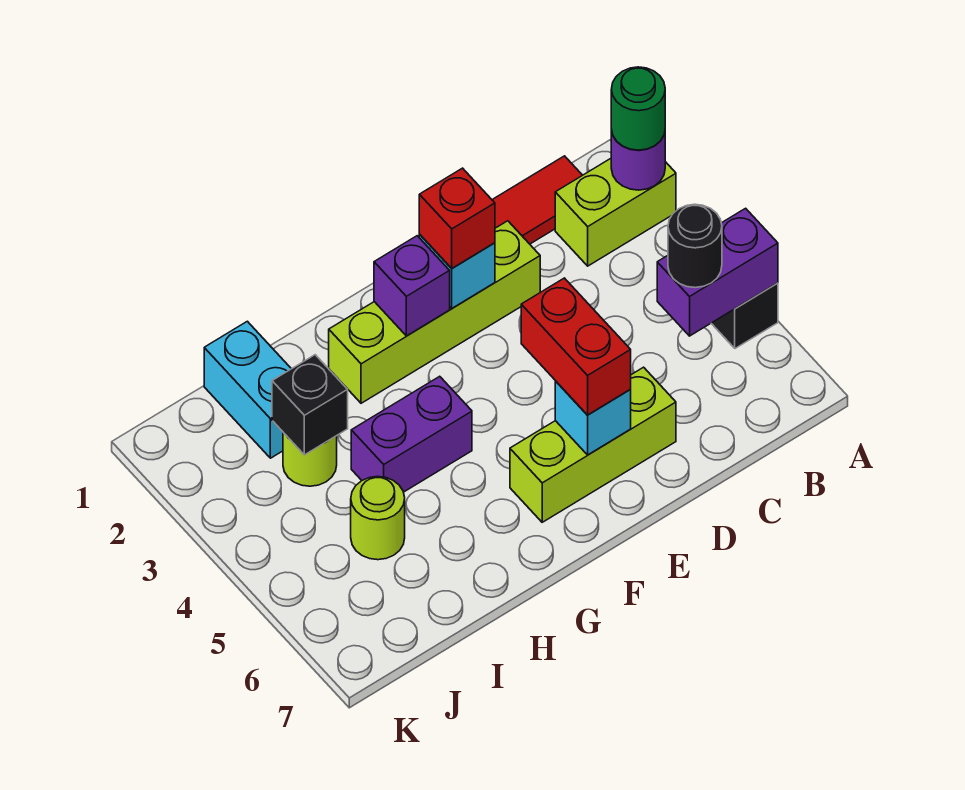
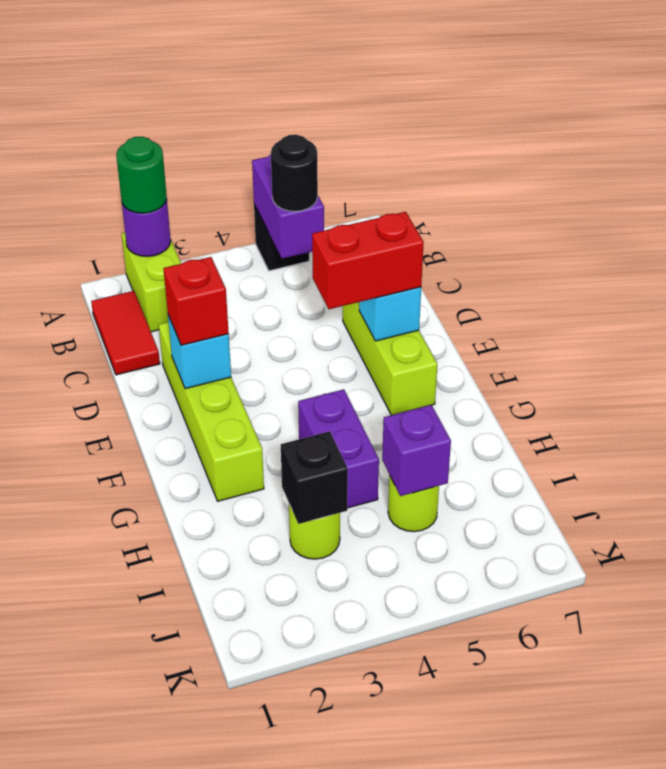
purple 1x1 brick [374,236,450,336] -> purple 1x1 brick moved to [382,405,451,496]
cyan 1x2 brick [204,321,291,458] -> none

